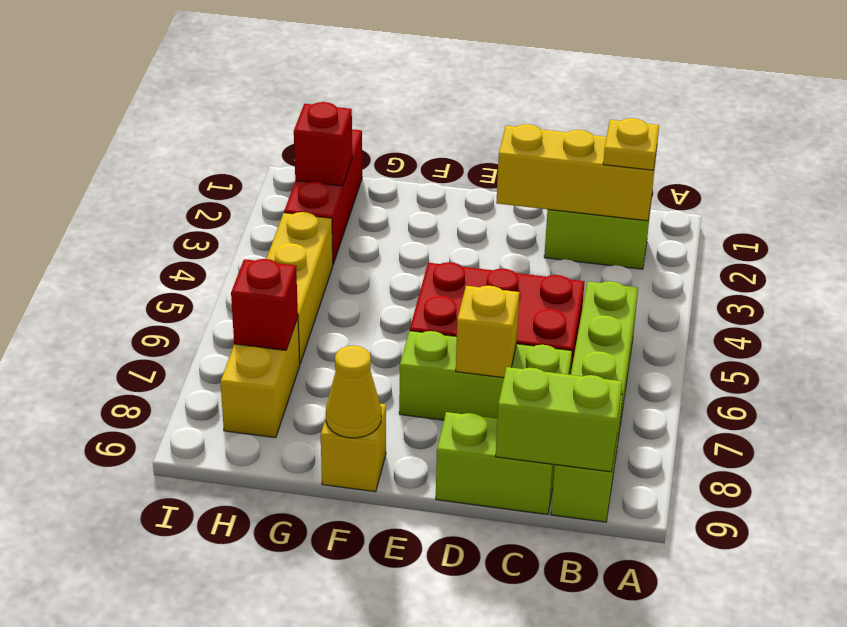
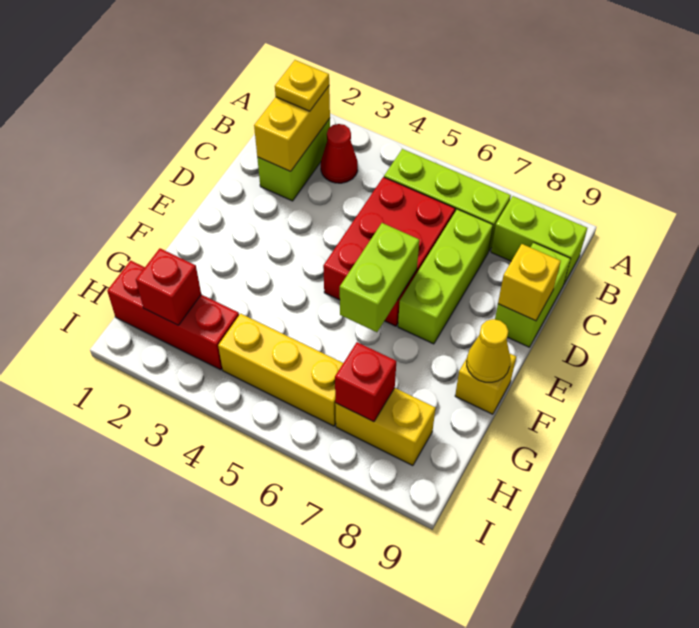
yellow 1x3 brick [496,124,657,221] -> yellow 1x2 brick [254,86,330,171]
none -> red 1x1 cone [321,124,358,183]
lime 1x2 brick [496,367,622,472] -> lime 1x2 brick moved to [340,223,419,332]
yellow 1x1 brick [456,286,519,378] -> yellow 1x1 brick moved to [498,244,561,321]

